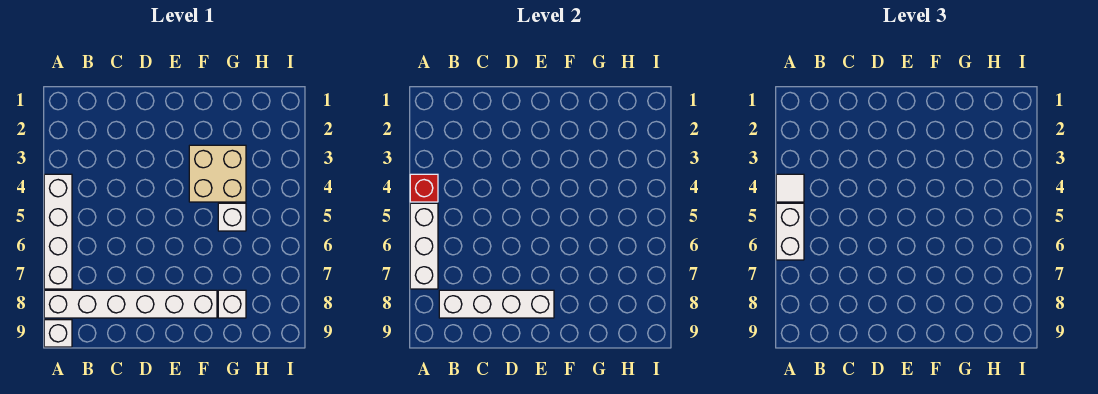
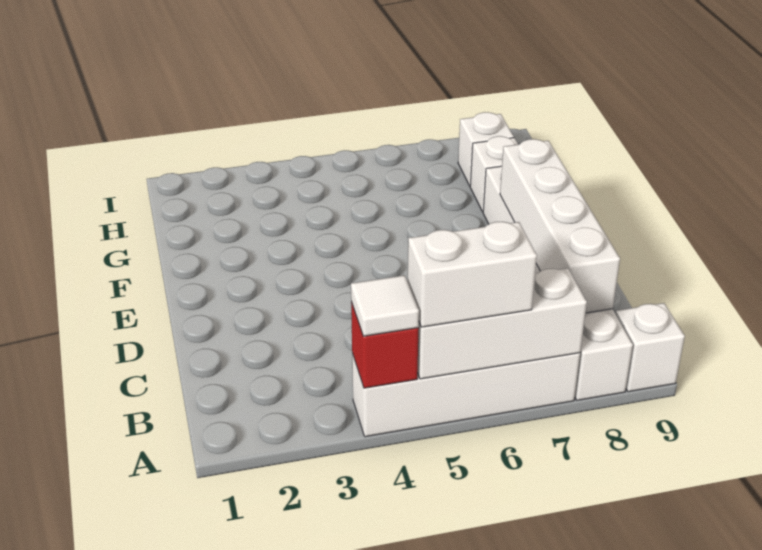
tan 2x2 brick [189,145,246,202] -> none
white 1x1 brick [218,203,246,231] -> white 1x1 brick moved to [458,112,514,186]

